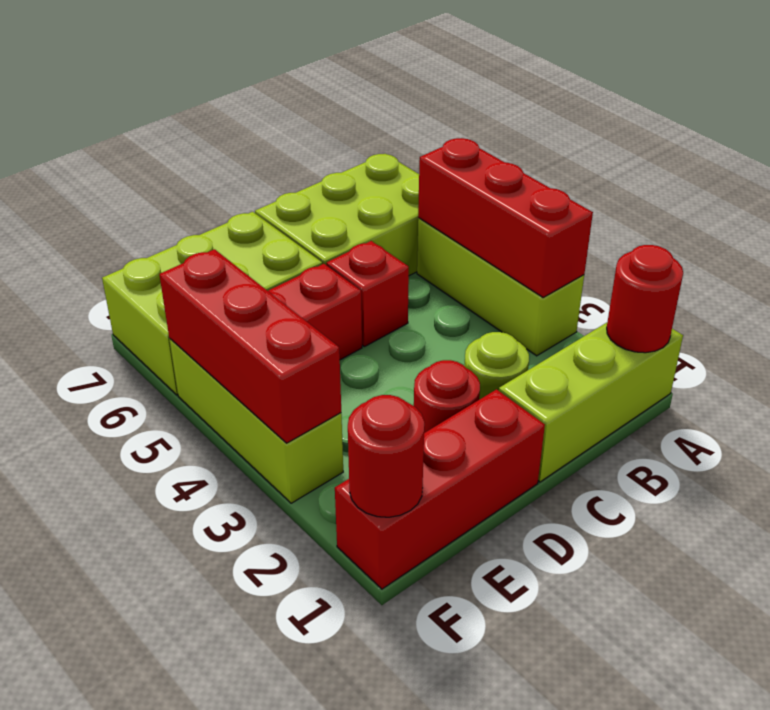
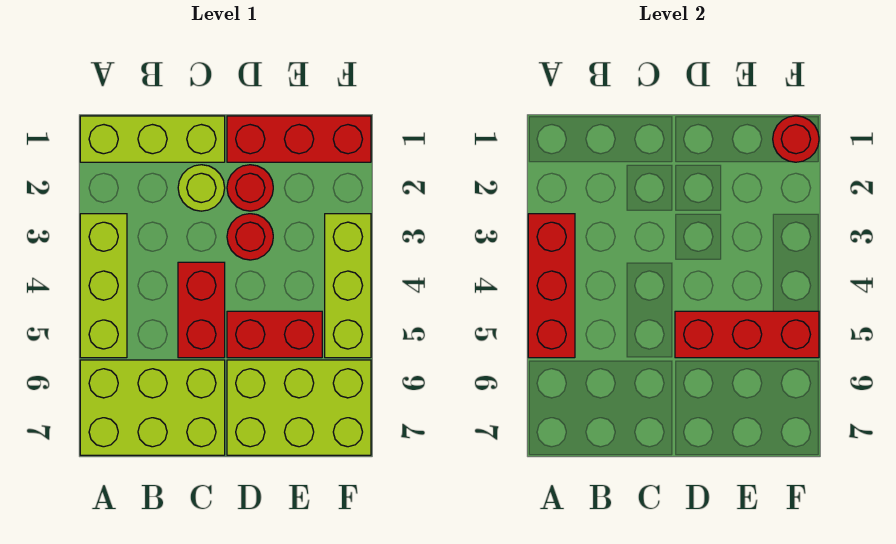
red 1x1 round brick [607,245,683,353] -> red 1x1 round brick moved to [227,214,273,260]
red 1x1 brick [326,241,409,347] -> red 1x2 brick [178,262,225,358]
red 1x3 brick [159,249,341,443] -> red 1x3 brick turned to [675,311,819,358]

